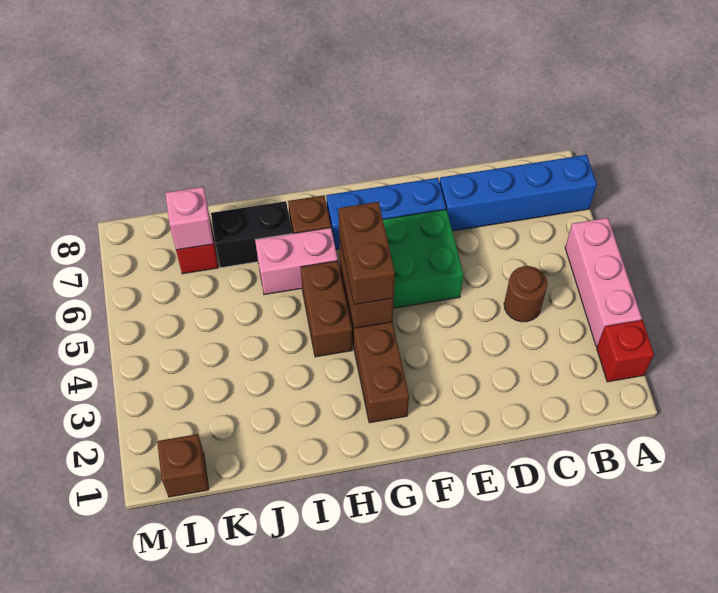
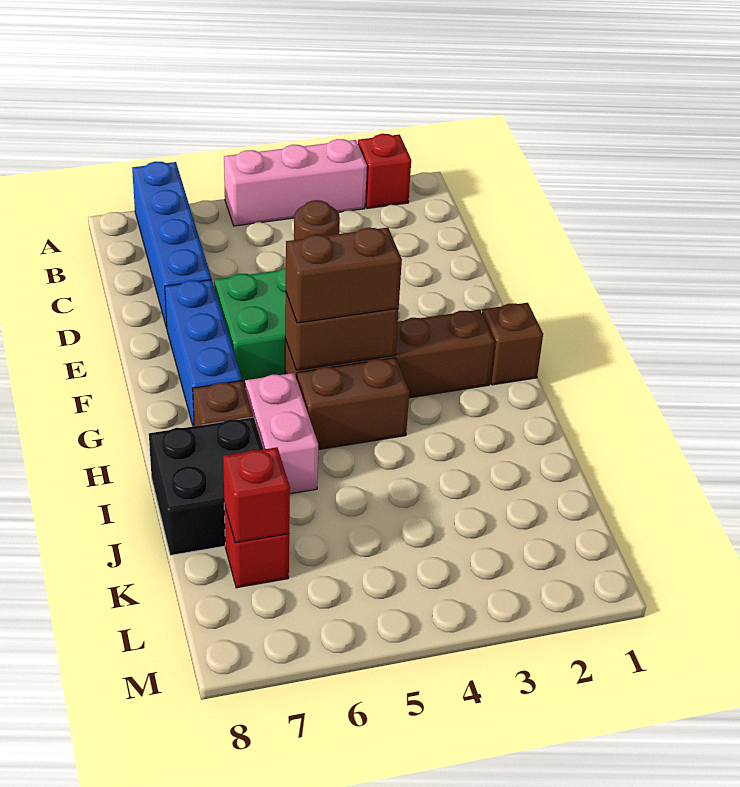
black 1x2 brick [211,201,292,268] -> black 2x2 brick [149,417,263,555]
pink 1x1 brick [165,187,213,250] -> red 1x1 brick [223,447,290,543]
brown 1x1 brick [157,434,209,497] -> brown 1x1 brick moved to [482,303,543,385]

